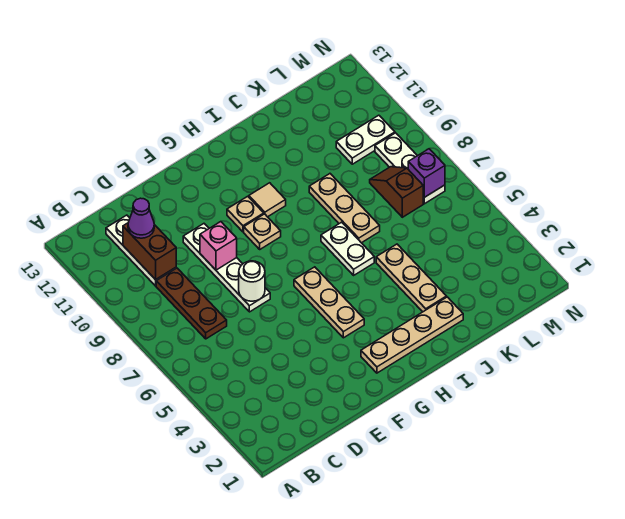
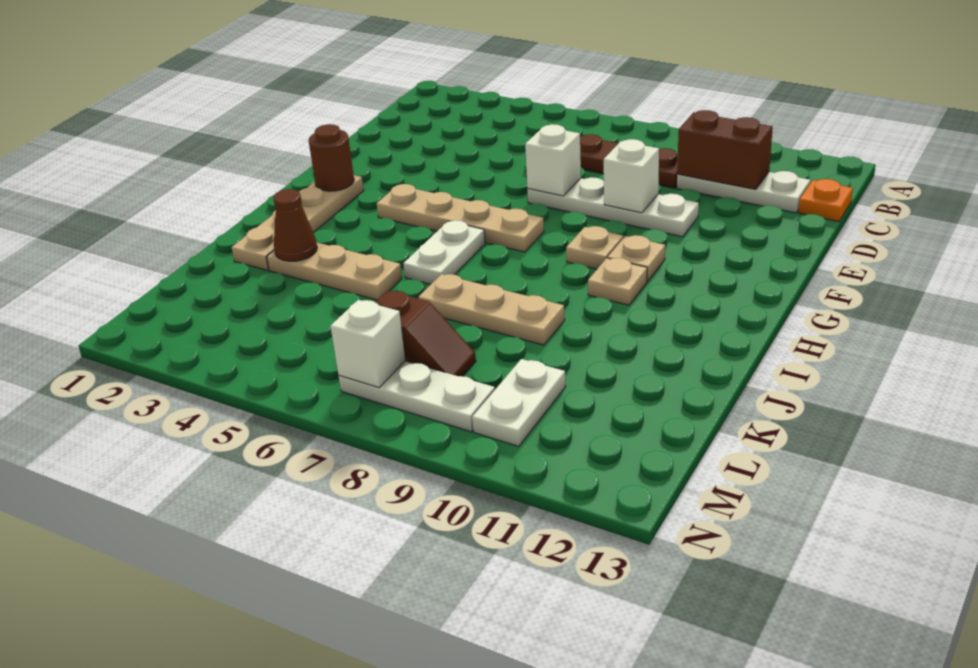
purple 1x1 cone [128,198,154,238] -> none
none -> orange 1x1 plate [799,179,853,222]
white 1x1 round brick [239,261,265,301] -> white 1x1 brick [525,124,581,196]
pink 1x1 brick [200,222,237,270] -> white 1x1 brick [604,139,659,213]
none -> brown 1x1 round brick [309,124,354,191]
tan 1x3 plate [294,267,364,338] -> tan 1x4 plate [377,184,544,252]
tan 1x1 tile [249,183,286,217] -> tan 1x1 plate [588,258,647,305]
white 1x2 plate [321,222,374,275] -> white 1x2 plate turned to [403,220,485,284]
none -> brown 1x1 cone [273,189,317,261]
purple 1x1 brick [408,149,445,197] -> white 1x1 brick [331,300,406,387]

